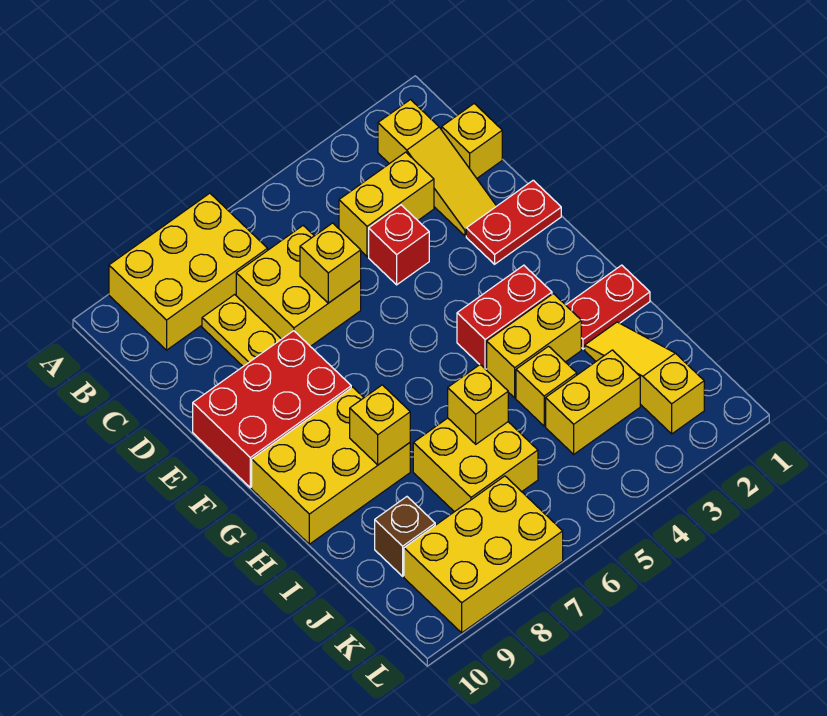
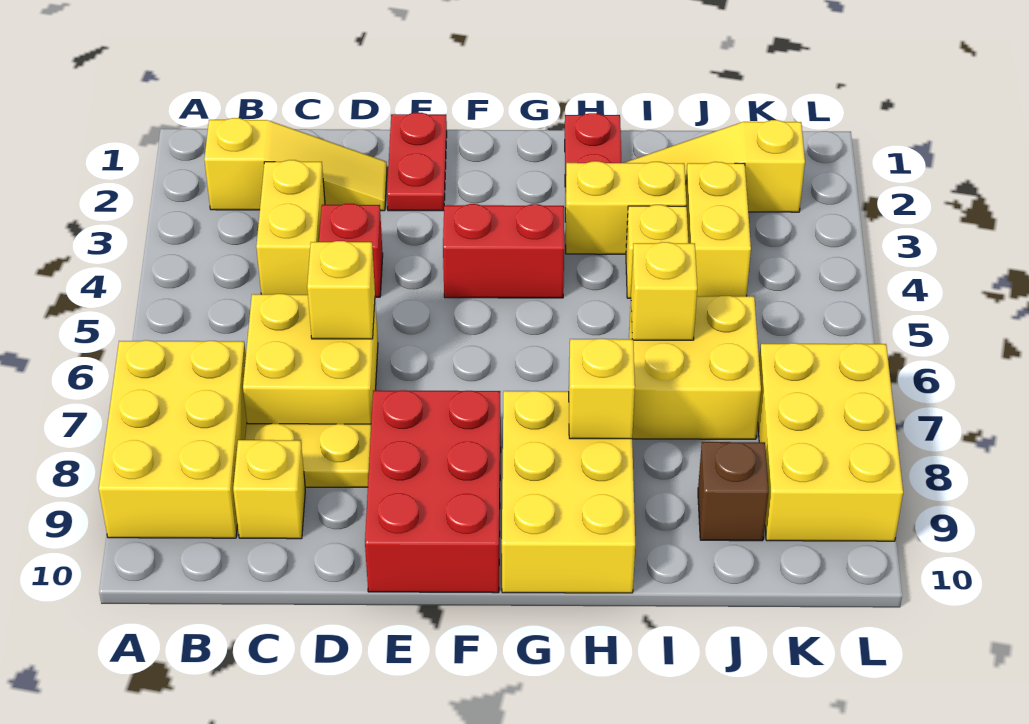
yellow 1x1 brick [442,104,502,178] -> yellow 1x1 brick moved to [233,440,305,539]
red 1x2 brick [457,265,552,369] -> red 1x2 brick turned to [443,204,564,298]
yellow 1x2 brick [487,294,581,398] -> yellow 1x2 brick turned to [565,161,686,254]

